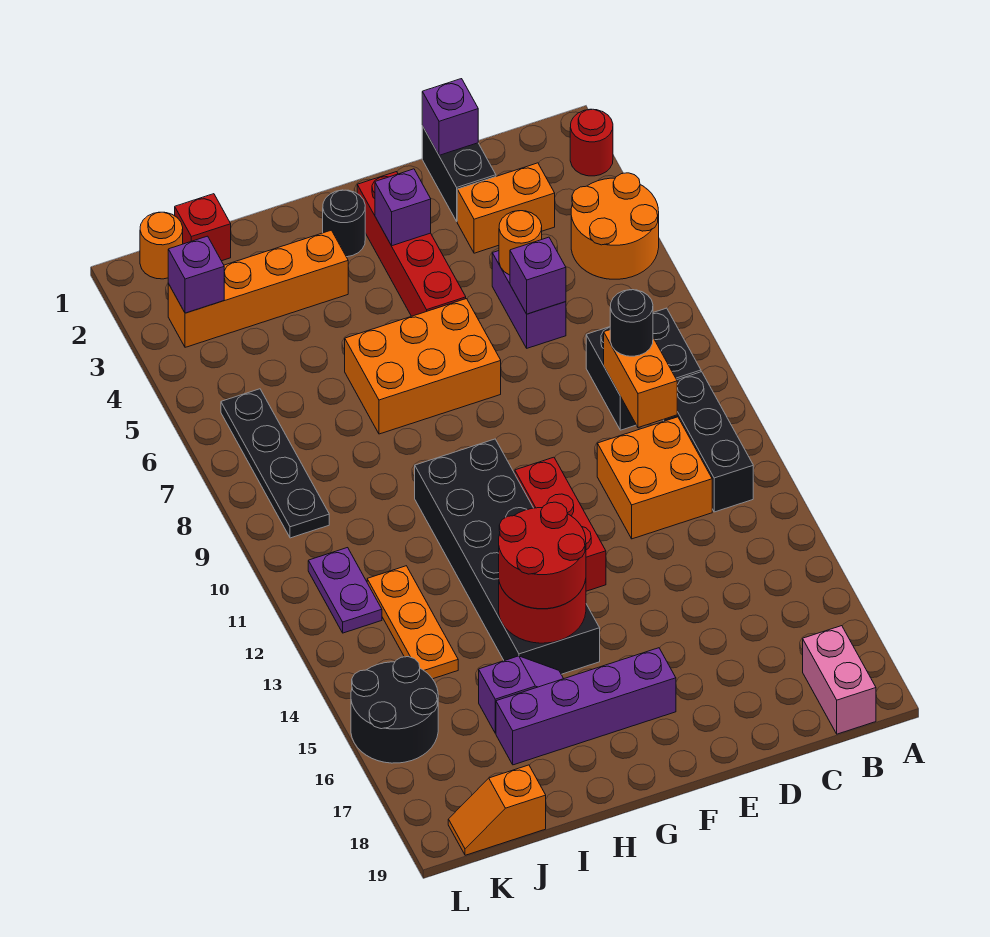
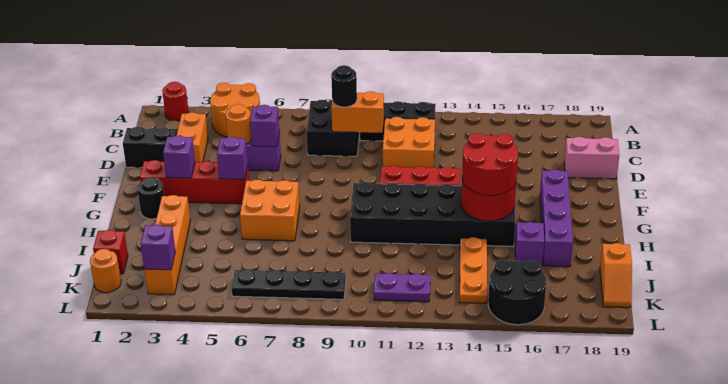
pink 1x2 brick [803,626,876,734] -> pink 1x2 brick moved to [564,137,619,179]
purple 1x1 brick [422,79,478,155] -> purple 1x1 brick moved to [217,137,248,179]
orange 2x3 brick [345,299,501,434] -> orange 2x2 brick [240,180,300,241]
orange 1x3 plate [367,566,458,679] -> orange 1x3 plate turned to [460,237,487,303]

